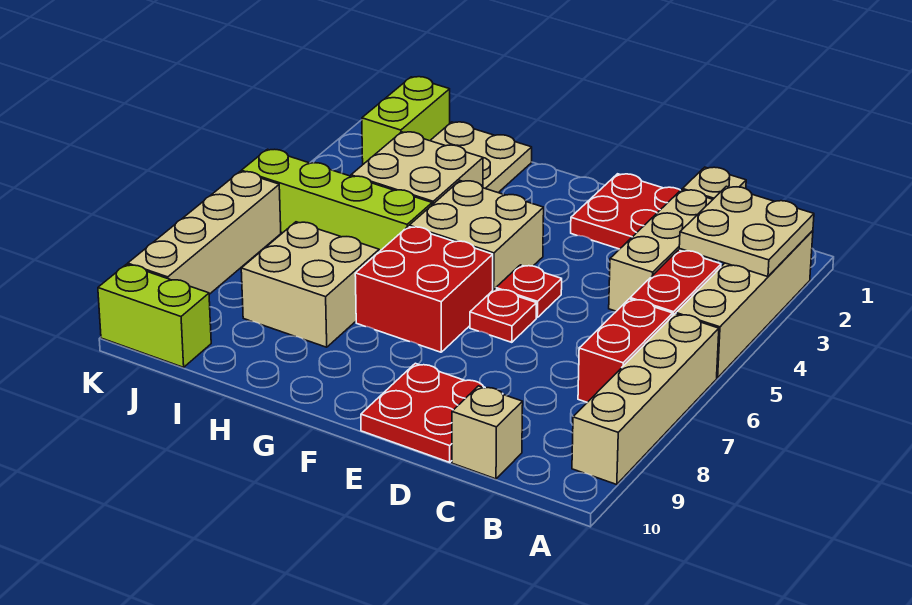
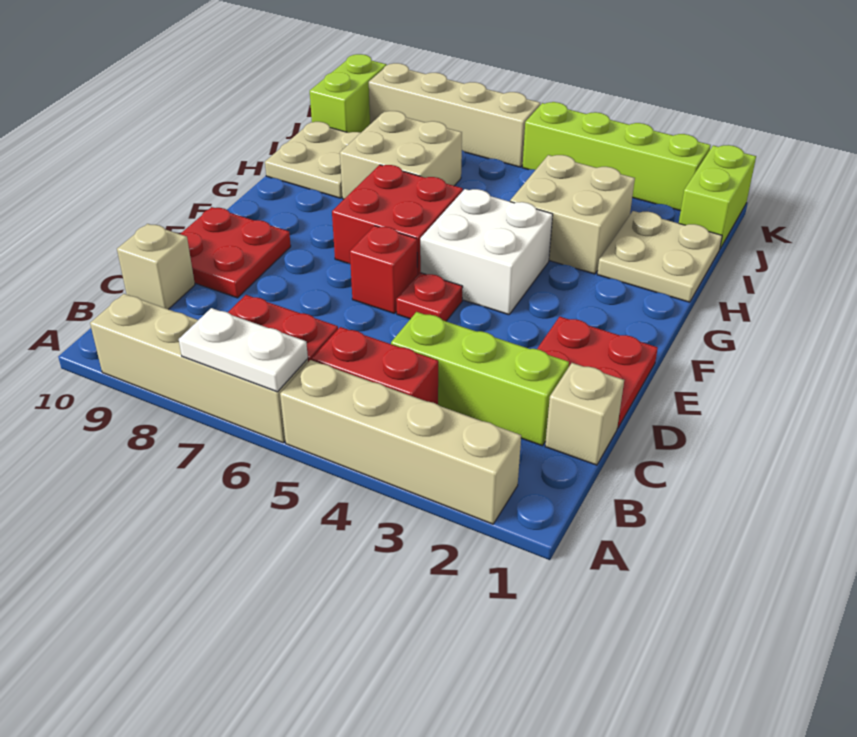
tan 2x2 plate [679,186,814,277] -> tan 2x2 plate moved to [265,122,360,198]
none -> white 1x2 plate [179,308,308,392]
tan 1x3 brick [609,190,714,311] -> lime 1x3 brick [391,312,569,446]
red 1x1 plate [470,289,536,342] -> red 1x1 brick [350,226,417,314]
tan 2x2 brick [409,181,544,290] -> white 2x2 brick [420,189,553,315]
lime 1x4 brick [241,149,432,252] -> lime 1x4 brick turned to [522,102,711,211]
lime 1x2 brick [362,77,450,164] -> lime 1x2 brick turned to [679,145,756,249]

